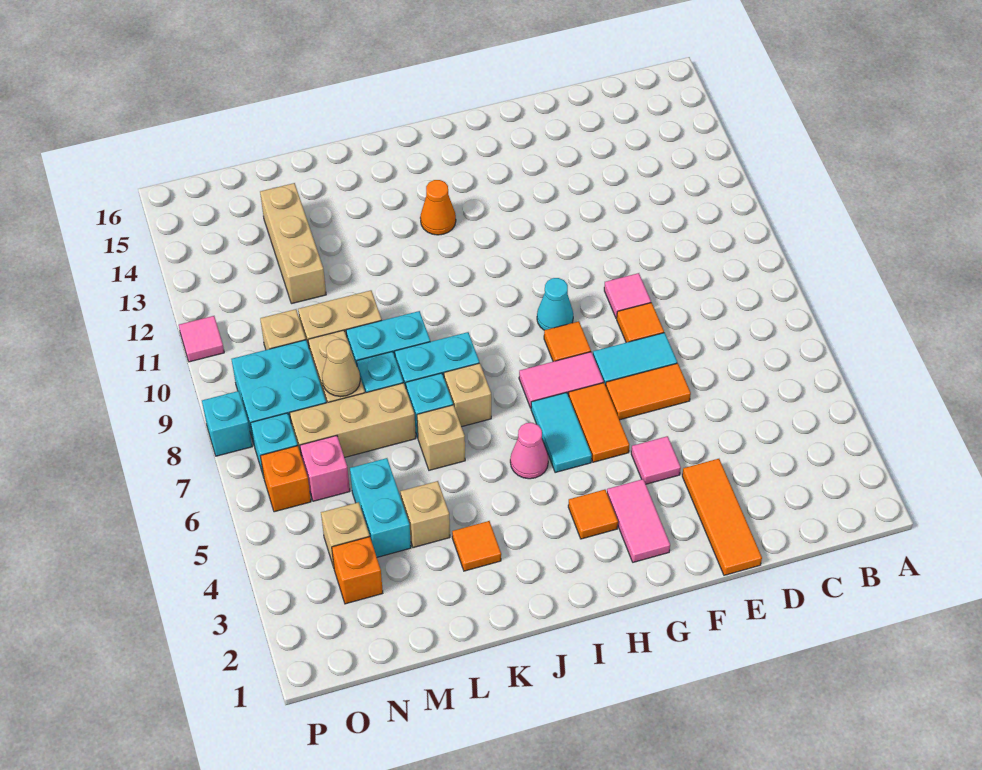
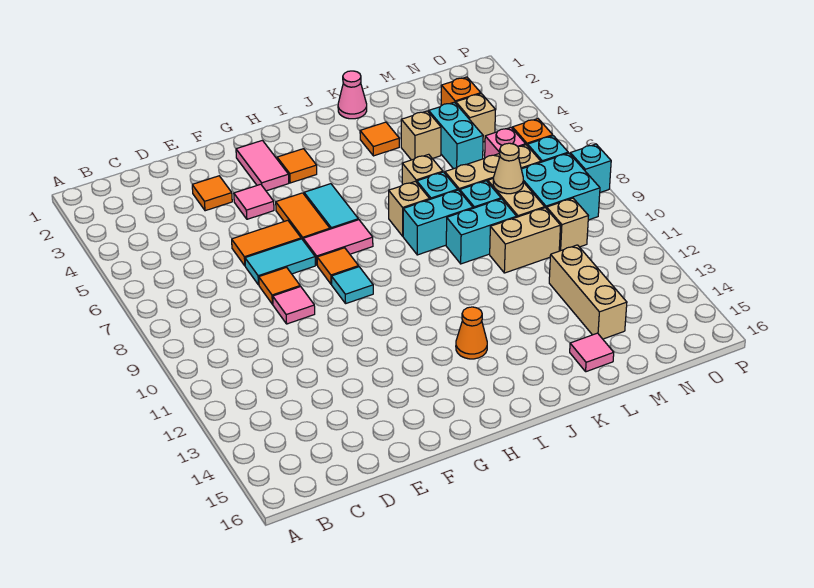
orange 1x3 tile [682,459,762,575] -> orange 1x1 tile [192,176,232,211]
cyan 1x1 cone [537,278,573,330] -> cyan 1x1 tile [332,267,373,303]
pink 1x1 cone [510,423,548,479] -> pink 1x1 cone moved to [338,71,367,119]
pink 1x1 tile [179,316,224,362] -> pink 1x1 tile moved to [570,333,614,372]

